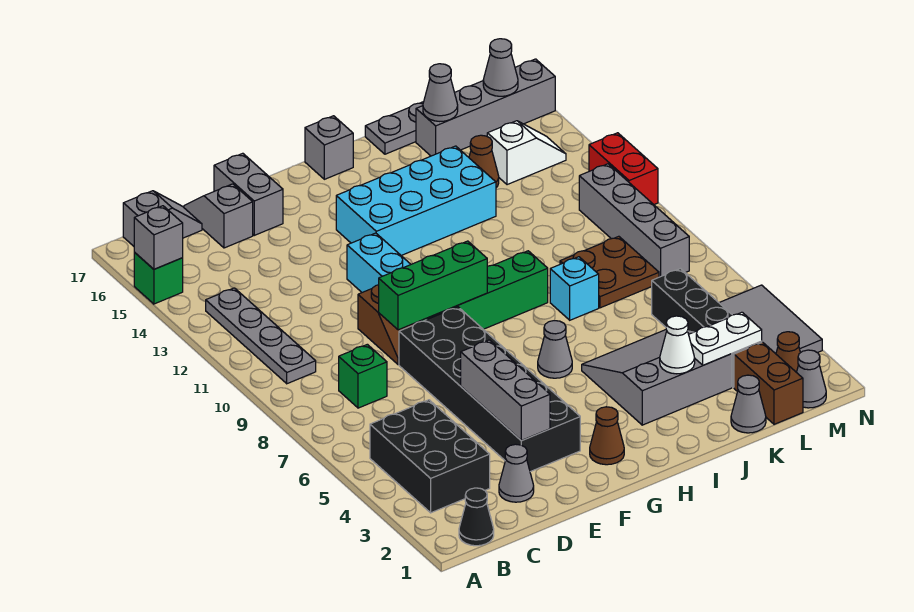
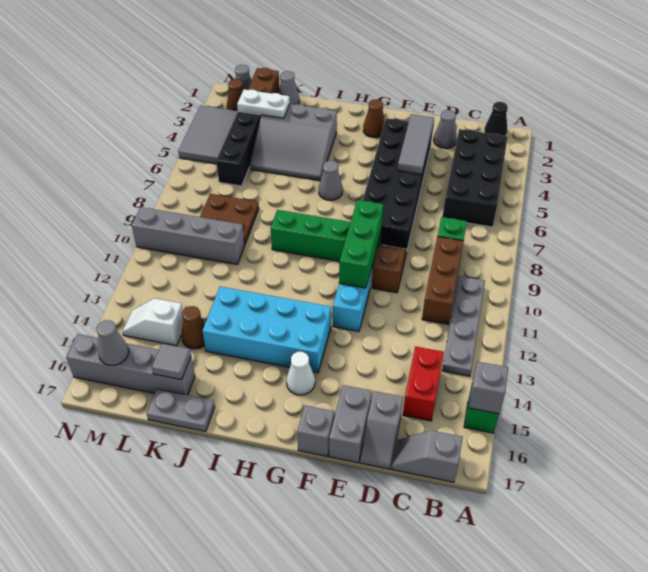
black 2x3 brick [370,400,490,513] -> black 2x4 brick [442,129,508,227]
none -> brown 1x3 brick [422,236,463,324]
grey 1x3 brick [461,340,550,440] -> grey 1x3 tile [398,114,434,174]
green 1x3 brick [379,241,487,330] -> green 1x3 brick turned to [339,200,383,288]
grey 1x1 brick [305,116,353,179] -> grey 1x1 brick moved to [297,406,334,456]
white 1x1 cone [660,316,695,374] -> white 1x1 cone moved to [286,352,315,395]
cyan 1x1 brick [550,257,599,320] -> none
grey 1x1 cone [423,64,458,121] -> grey 1x1 tile [152,344,191,380]
grey 1x4 brick [579,164,689,277] -> grey 1x4 brick turned to [132,207,245,264]
red 1x2 brick [589,133,658,205] -> red 1x2 brick moved to [403,346,444,421]

